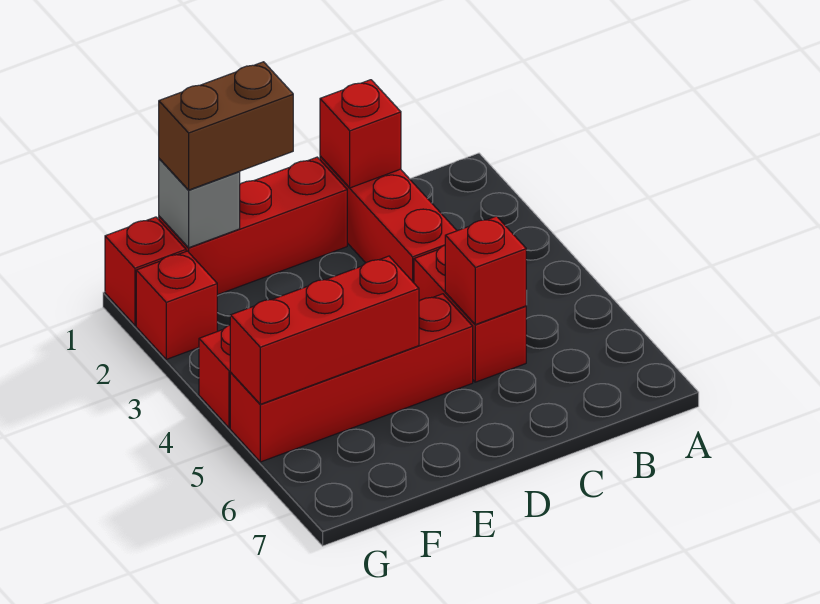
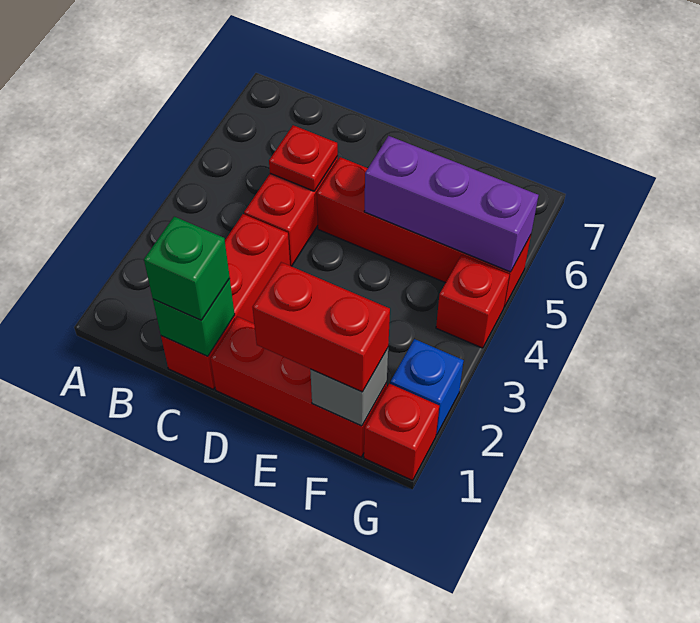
red 1x1 brick [320,80,401,188] -> green 1x1 brick [153,279,235,356]
none -> green 1x1 brick [144,217,230,320]
red 1x1 brick [445,216,526,325] -> red 1x1 plate [269,125,338,191]
brown 1x2 brick [159,62,293,190] -> red 1x2 brick [253,262,390,392]
red 1x3 brick [230,256,419,404] -> purple 1x3 brick [364,136,538,272]
red 1x1 brick [136,251,217,359] -> blue 1x1 brick [390,339,464,435]

